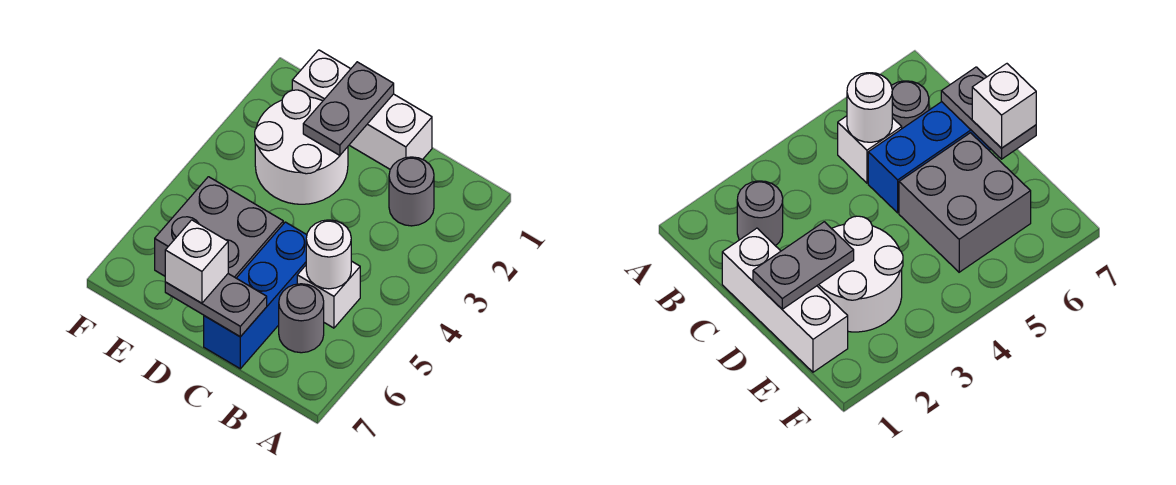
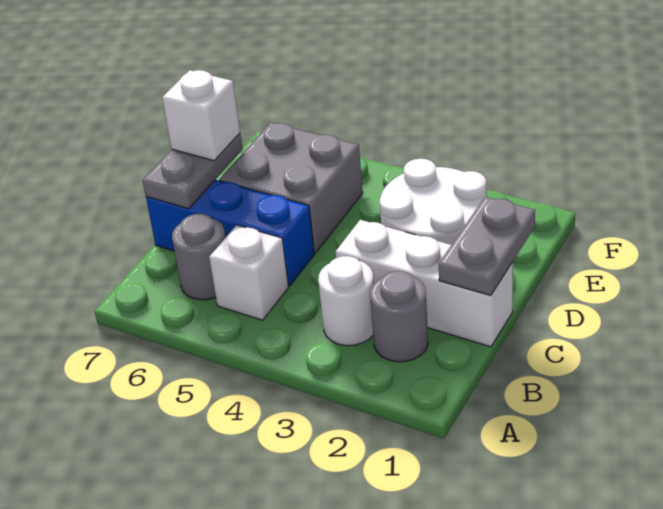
white 1x1 round brick [306,220,351,289] -> white 1x1 round brick moved to [318,256,374,346]
white 1x3 brick [292,50,432,169] -> white 1x3 brick turned to [336,220,513,347]
grey 1x2 plate [303,62,394,155] -> grey 1x2 plate turned to [439,197,535,295]

